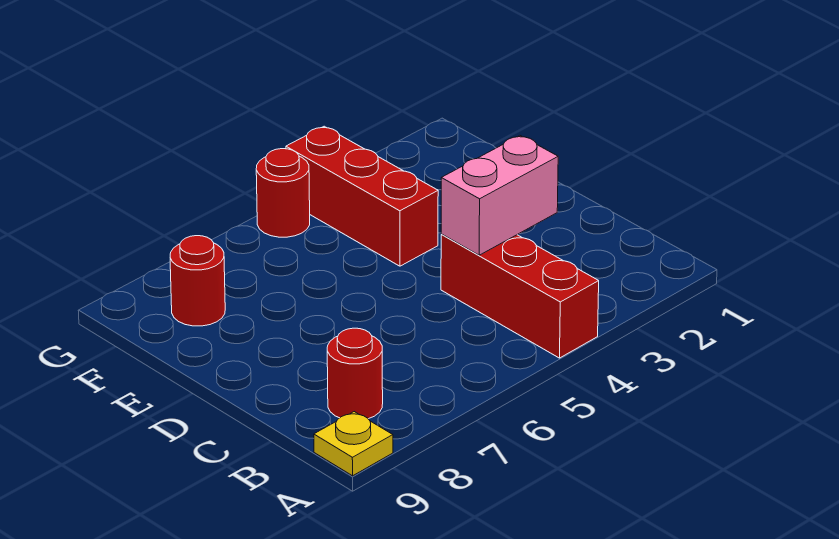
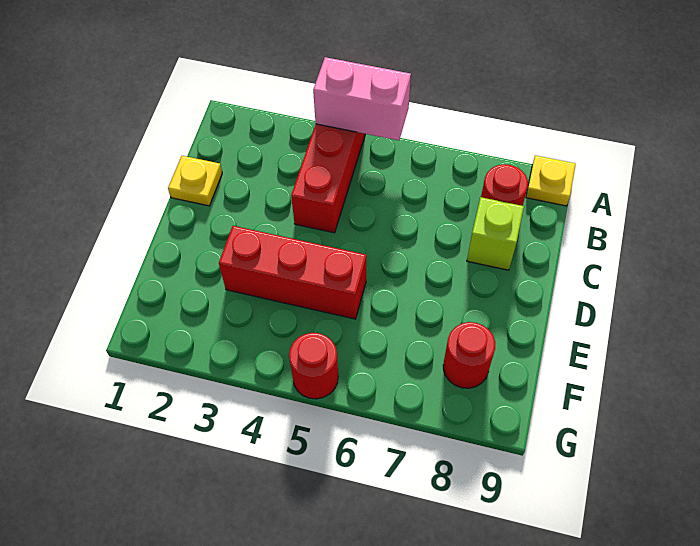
none -> yellow 1x1 plate [168,156,222,206]
pink 1x2 brick [441,136,558,255] -> pink 1x2 brick moved to [313,57,411,140]
none -> lime 1x1 brick [467,197,524,270]
red 1x3 brick [286,126,438,266] -> red 1x3 brick turned to [219,226,366,319]

